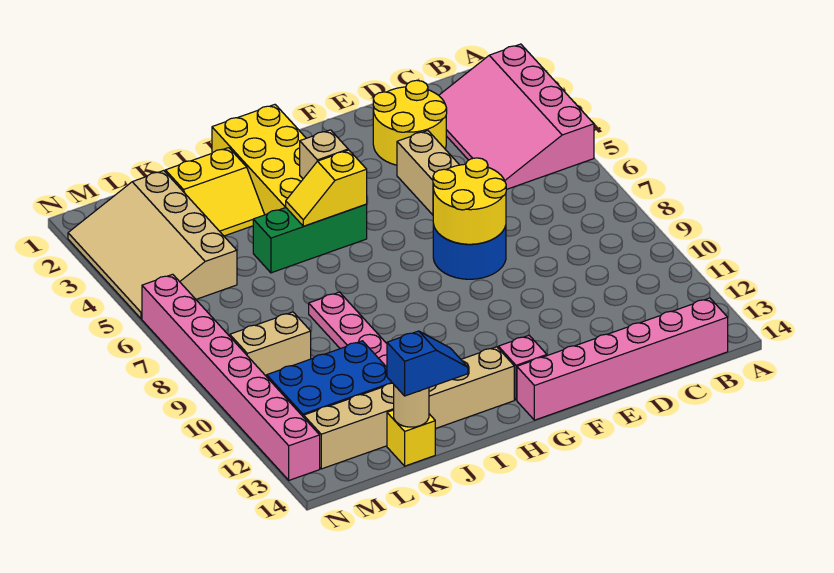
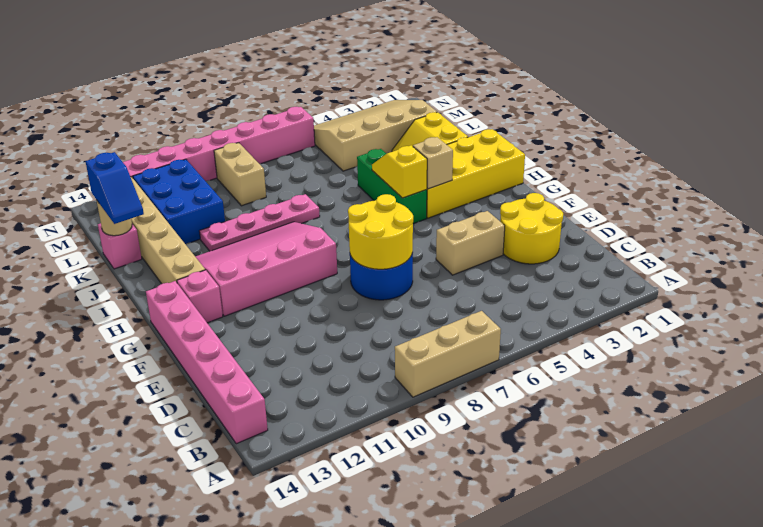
pink 3x4 slope [439,44,594,190] -> pink 3x4 slope moved to [195,222,337,316]
none -> tan 1x3 brick [395,311,501,397]
yellow 1x1 brick [387,410,435,466] -> pink 1x1 brick [98,223,142,269]

